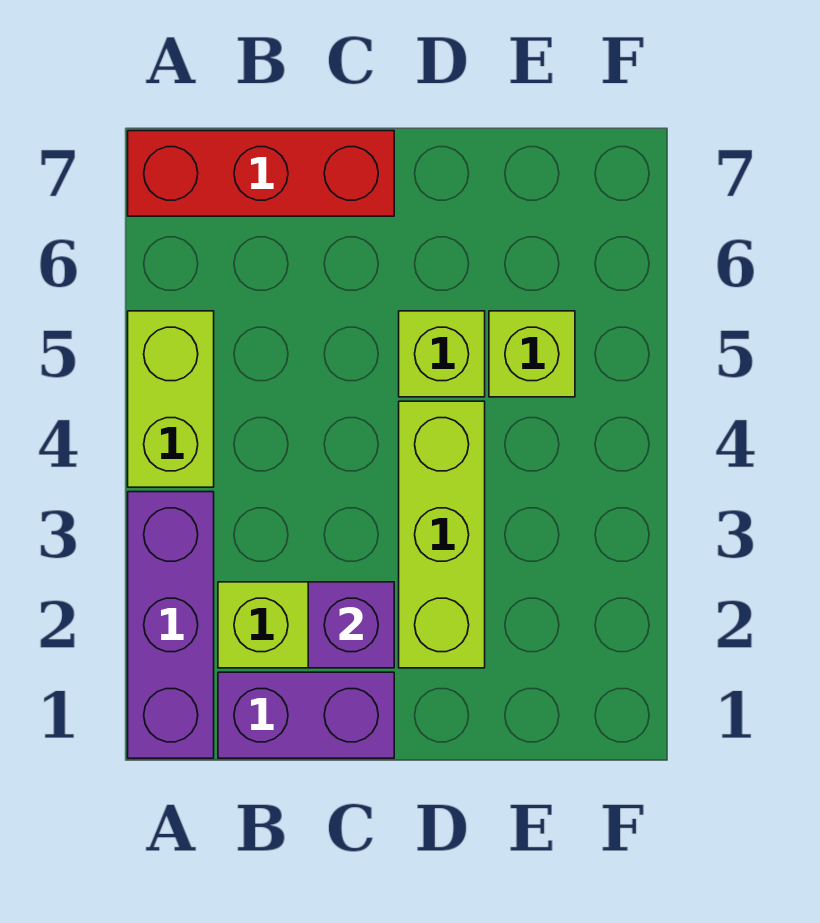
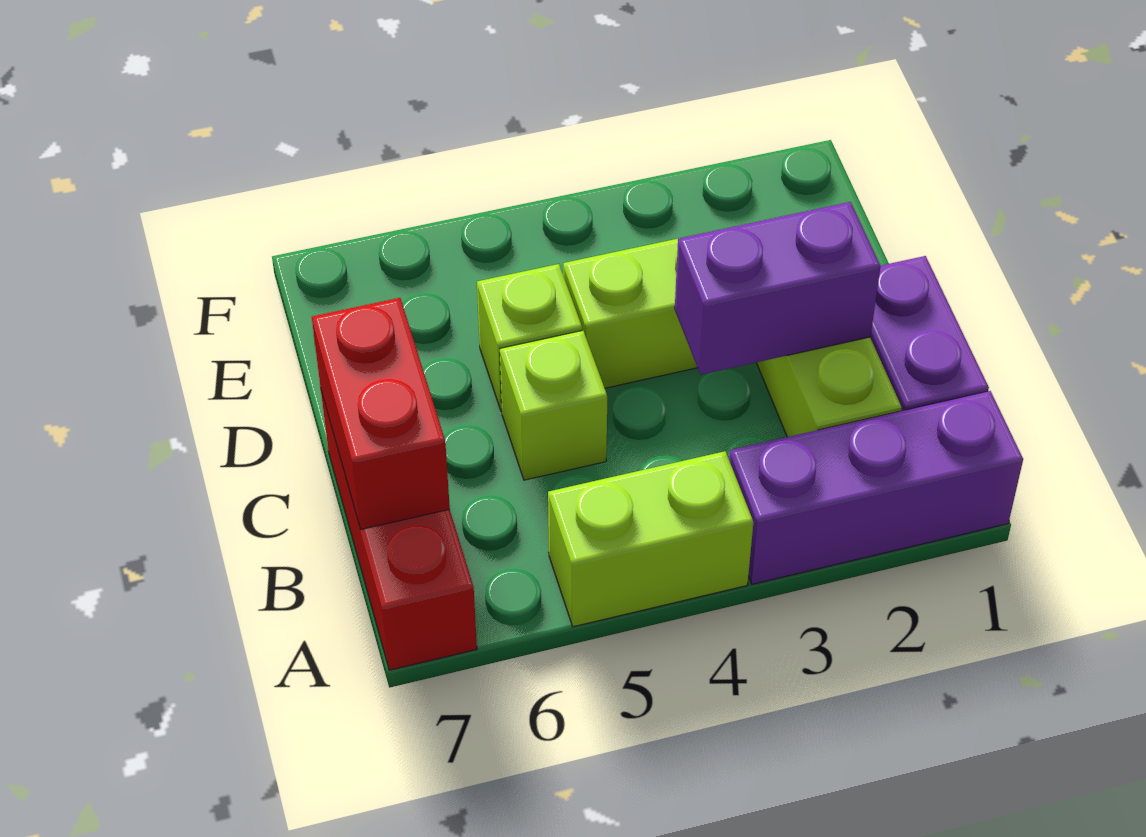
none -> red 1x2 brick [312,298,450,529]
purple 1x1 brick [308,582,394,668] -> purple 1x2 brick [675,202,881,375]
lime 1x1 brick [489,311,575,397] -> lime 1x1 brick moved to [500,330,607,480]

